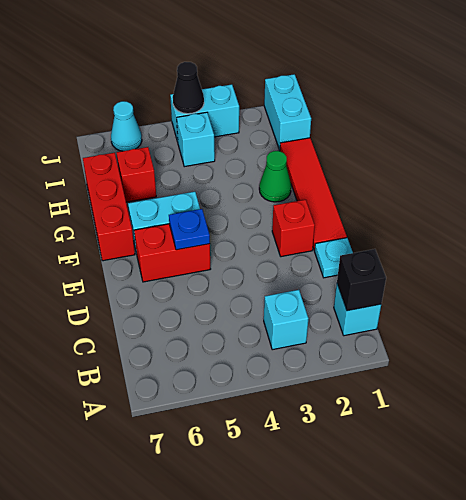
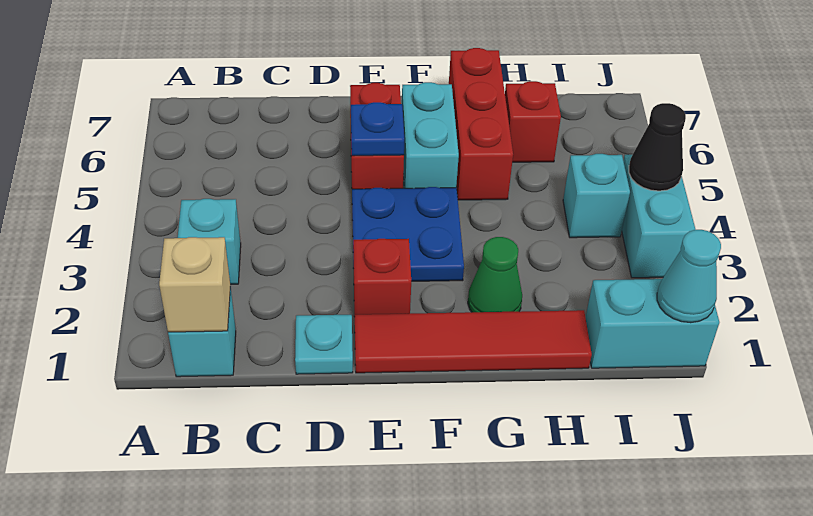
black 1x1 brick [337,249,386,311] -> tan 1x1 brick [159,237,230,332]
none -> blue 2x2 plate [352,187,464,281]
red 1x3 brick [83,153,135,261] -> red 1x3 brick turned to [449,48,513,200]
cyan 1x1 cone [111,101,142,151] -> cyan 1x1 cone moved to [657,230,721,323]

